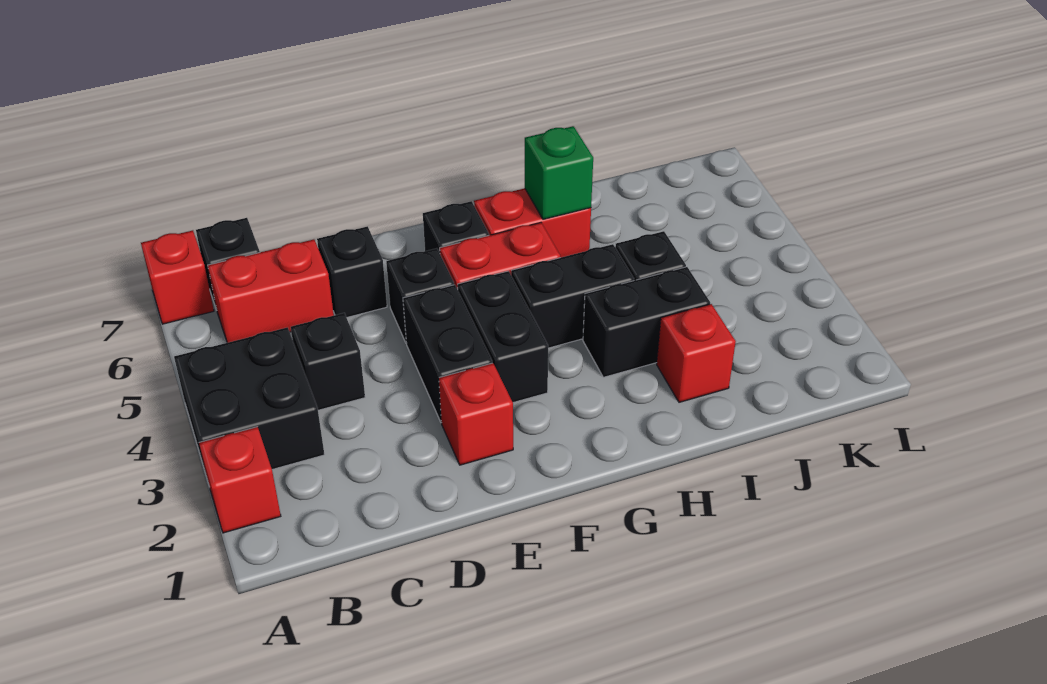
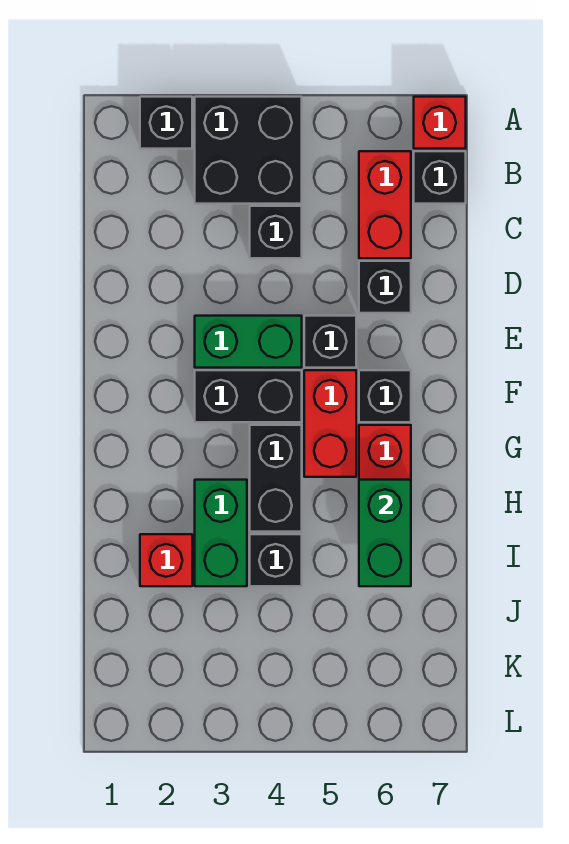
red 1x1 brick [199,427,281,533] -> black 1x1 brick [140,97,192,149]
red 1x1 brick [439,363,513,465] -> none
black 1x2 brick [403,285,492,423] -> green 1x2 brick [195,316,302,368]
black 1x2 brick [583,267,710,377] -> green 1x2 brick [195,480,247,586]
green 1x1 brick [525,126,593,219] -> green 1x2 brick [359,480,411,586]

